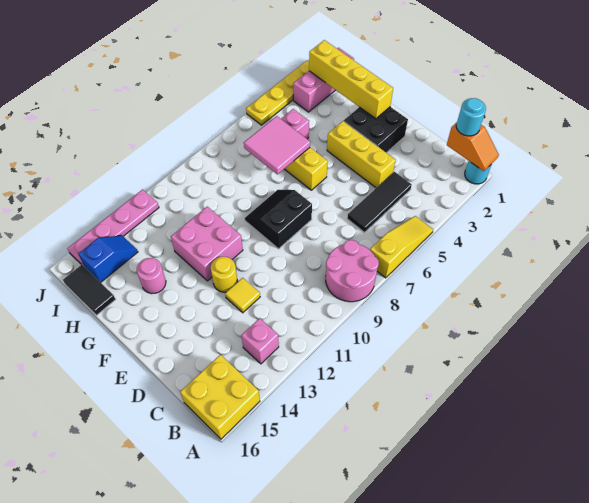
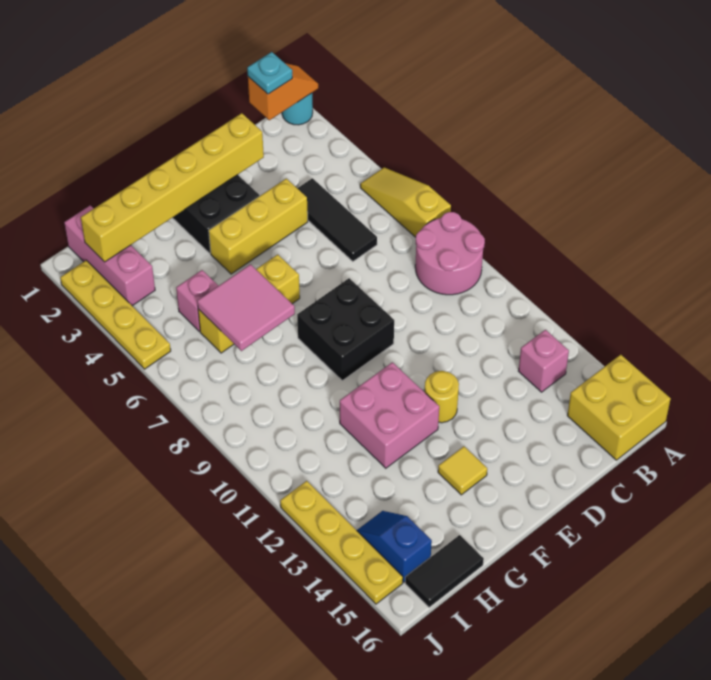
cyan 1x1 round brick [456,98,486,136] -> cyan 1x1 plate [247,52,292,94]
yellow 1x1 tile [225,278,260,313] -> yellow 1x1 tile moved to [438,446,487,495]
black 2x2 slope [245,190,312,249] -> black 2x2 brick [297,278,394,380]
yellow 1x4 brick [309,40,393,119] -> yellow 1x6 brick [81,113,264,262]
pink 1x1 round brick [137,258,166,294] -> none
pink 1x4 plate [67,190,159,266] -> yellow 1x4 plate [280,481,403,604]

